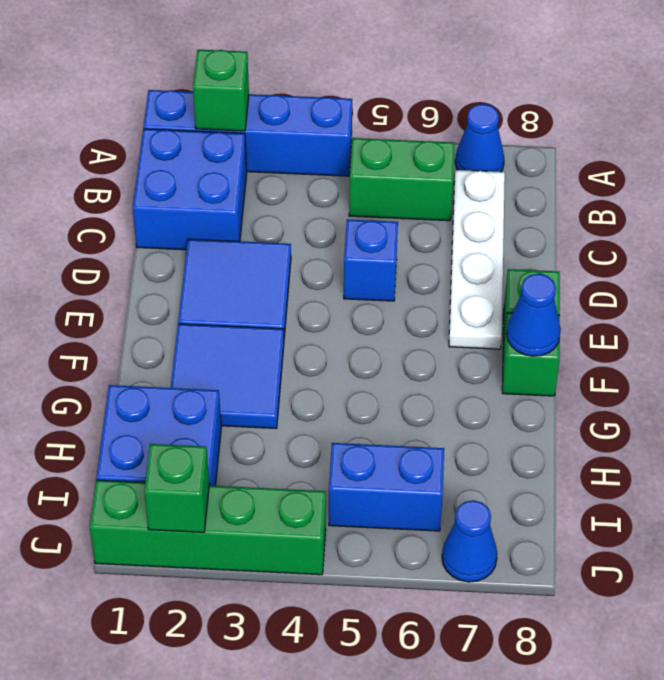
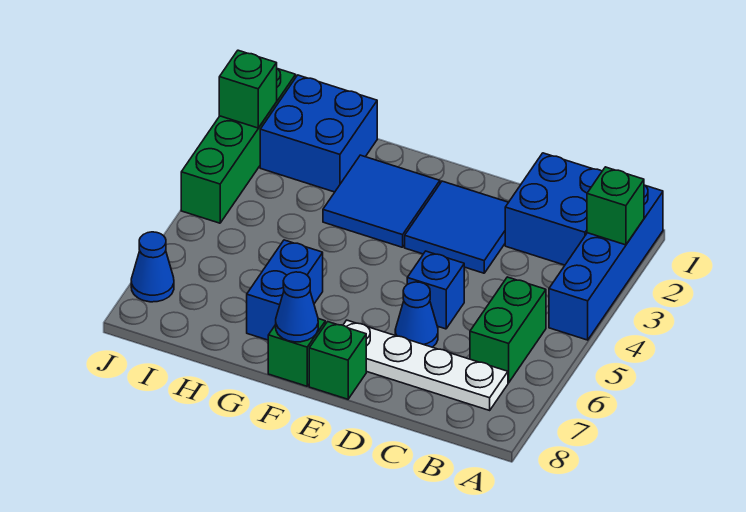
blue 1x1 cone [455,104,504,172] -> blue 1x1 cone moved to [395,282,438,347]
blue 1x2 brick [329,443,444,531] -> blue 1x2 brick moved to [247,240,323,340]

